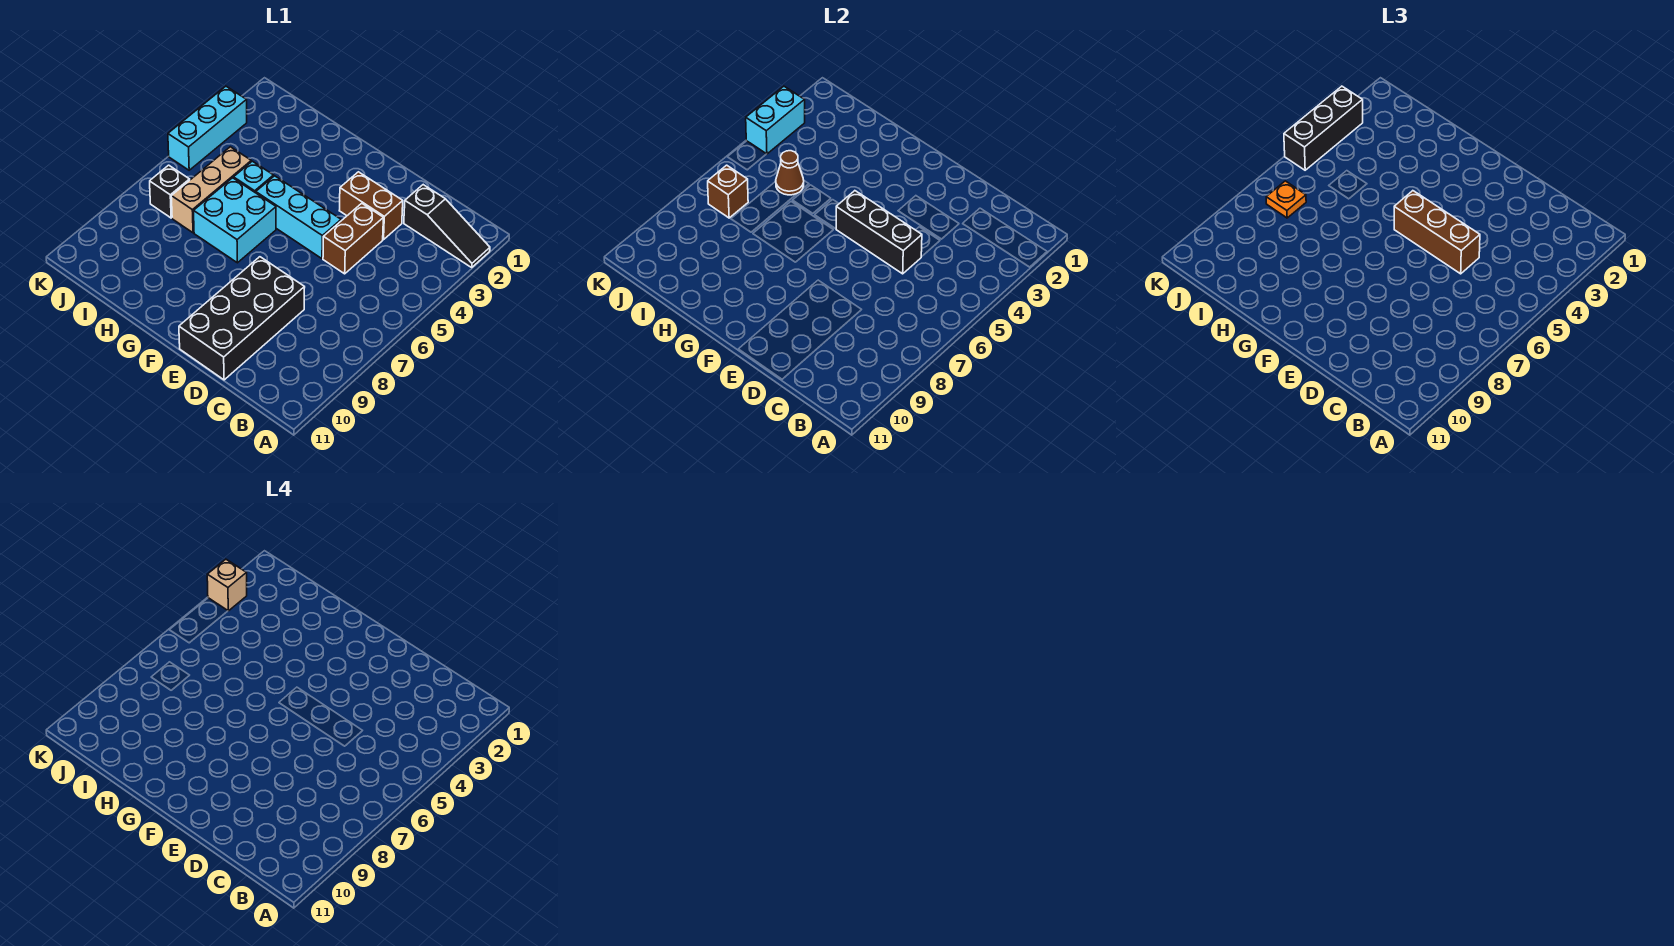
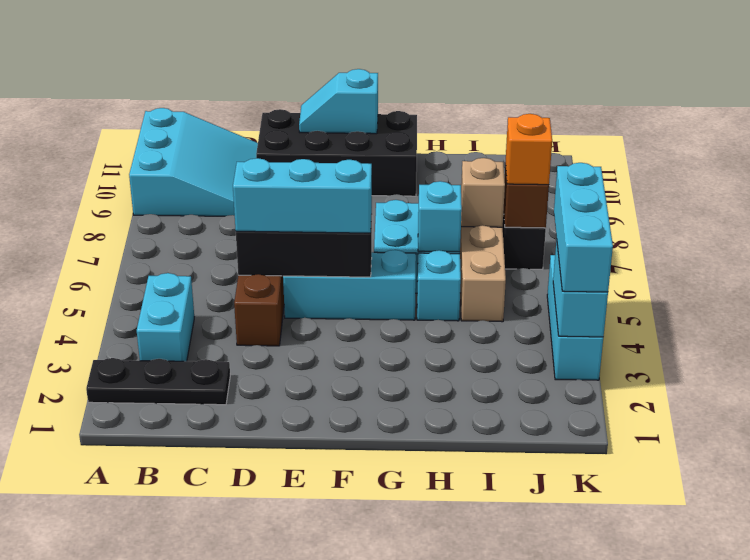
black 1x3 slope [404,185,490,267] -> black 1x3 plate [86,358,230,405]
none -> cyan 3x3 slope [129,108,258,216]
none -> cyan 1x2 brick [137,273,194,361]
brown 1x2 brick [339,172,403,240] -> none
brown 1x3 brick [1394,191,1480,274] -> cyan 1x3 brick [233,158,372,233]
black 2x4 brick [179,257,305,380] -> black 2x4 brick turned to [256,109,417,196]
none -> cyan 1x2 slope [299,69,378,134]
none -> cyan 1x1 brick [418,181,462,252]
brown 1x1 cone [776,151,804,195] -> none
orange 1x1 plate [1266,181,1306,218] -> orange 1x1 brick [506,114,552,185]
black 1x3 brick [1284,86,1363,170] -> cyan 1x3 brick [554,163,613,292]
tan 1x1 brick [207,559,247,611] -> tan 1x1 brick moved to [461,158,505,227]

